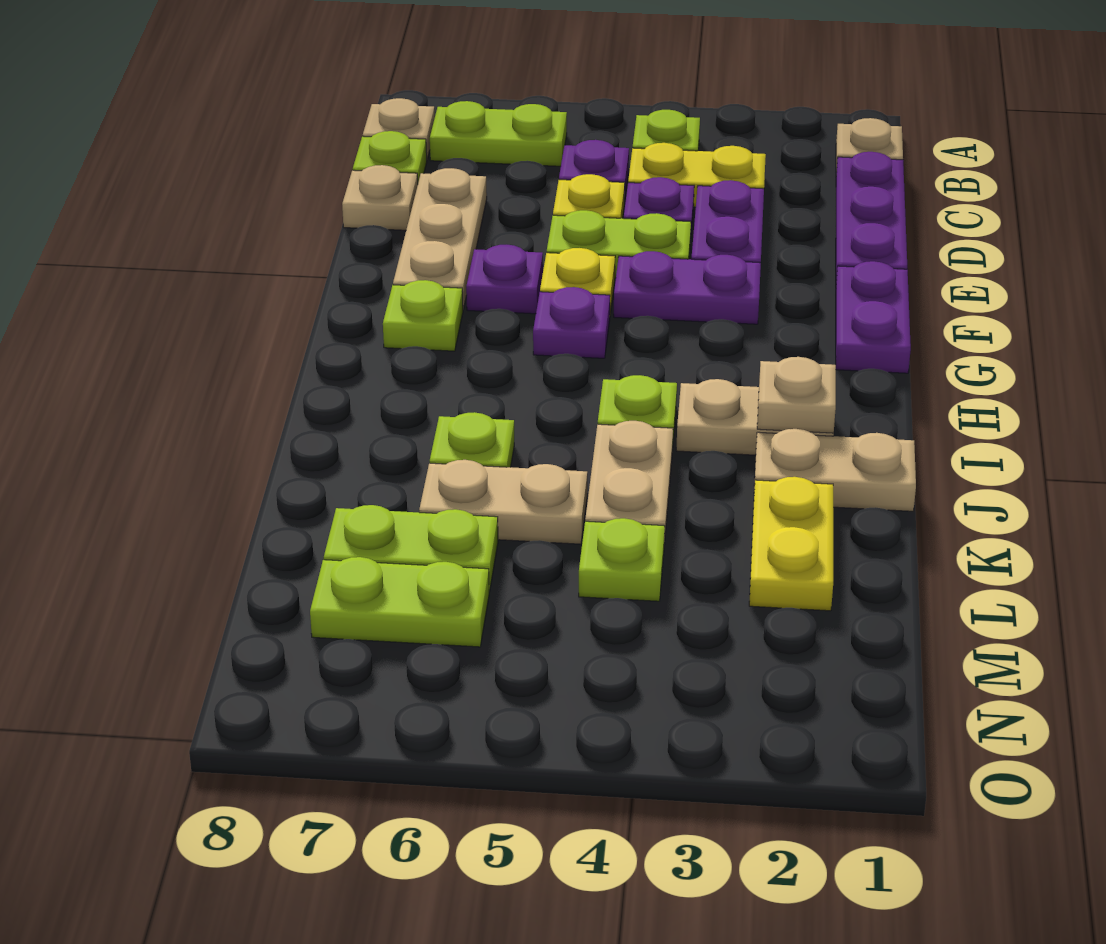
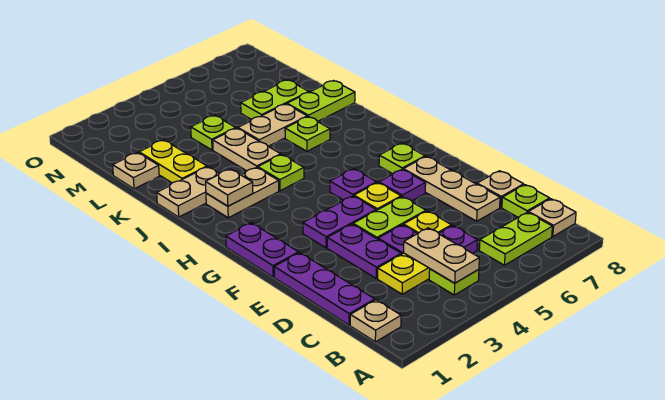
none -> tan 1x2 plate [404,228,479,283]
none -> tan 1x1 plate [113,153,159,189]
lime 1x2 plate [310,557,489,647] -> lime 1x2 plate moved to [287,81,355,122]

